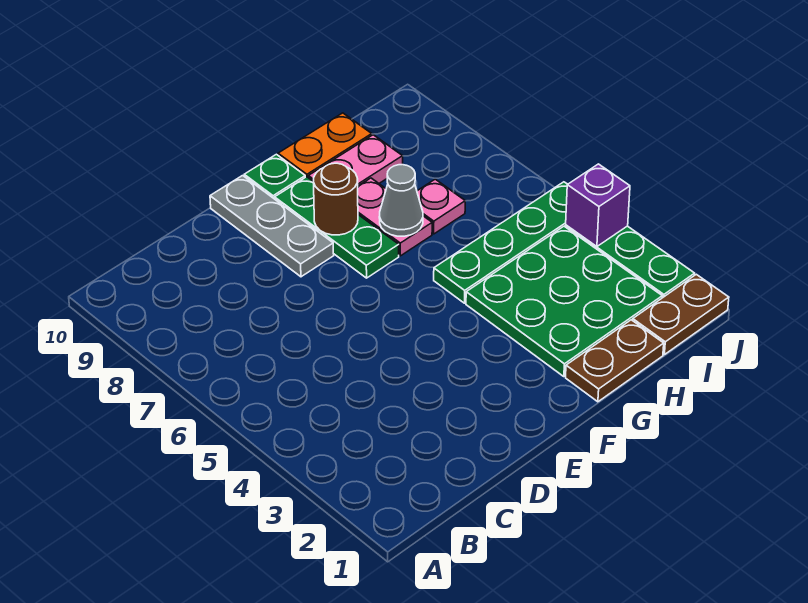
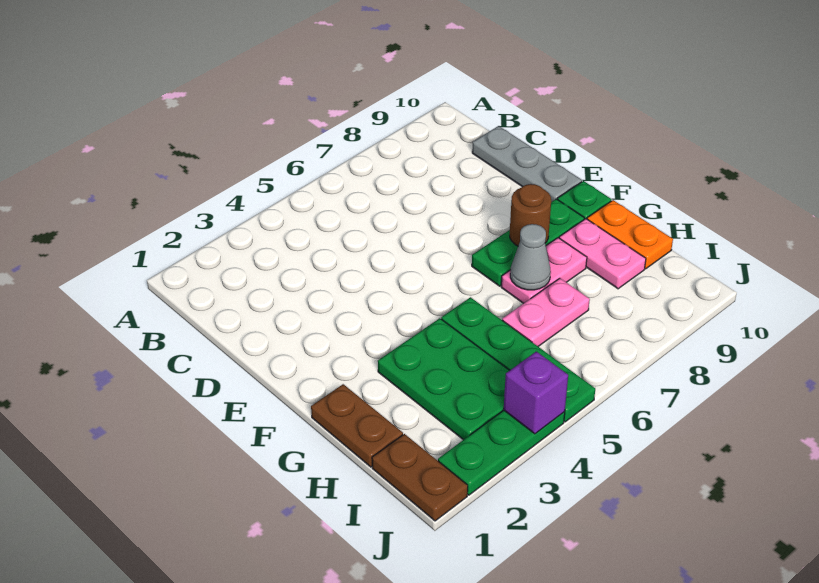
grey 1x3 plate [210,176,334,277] -> grey 1x3 plate turned to [472,126,582,202]
green 3x3 plate [466,226,662,377] -> green 2x3 plate [378,318,510,440]
pink 1x1 plate [417,179,465,234] -> pink 1x2 plate [502,278,590,346]

